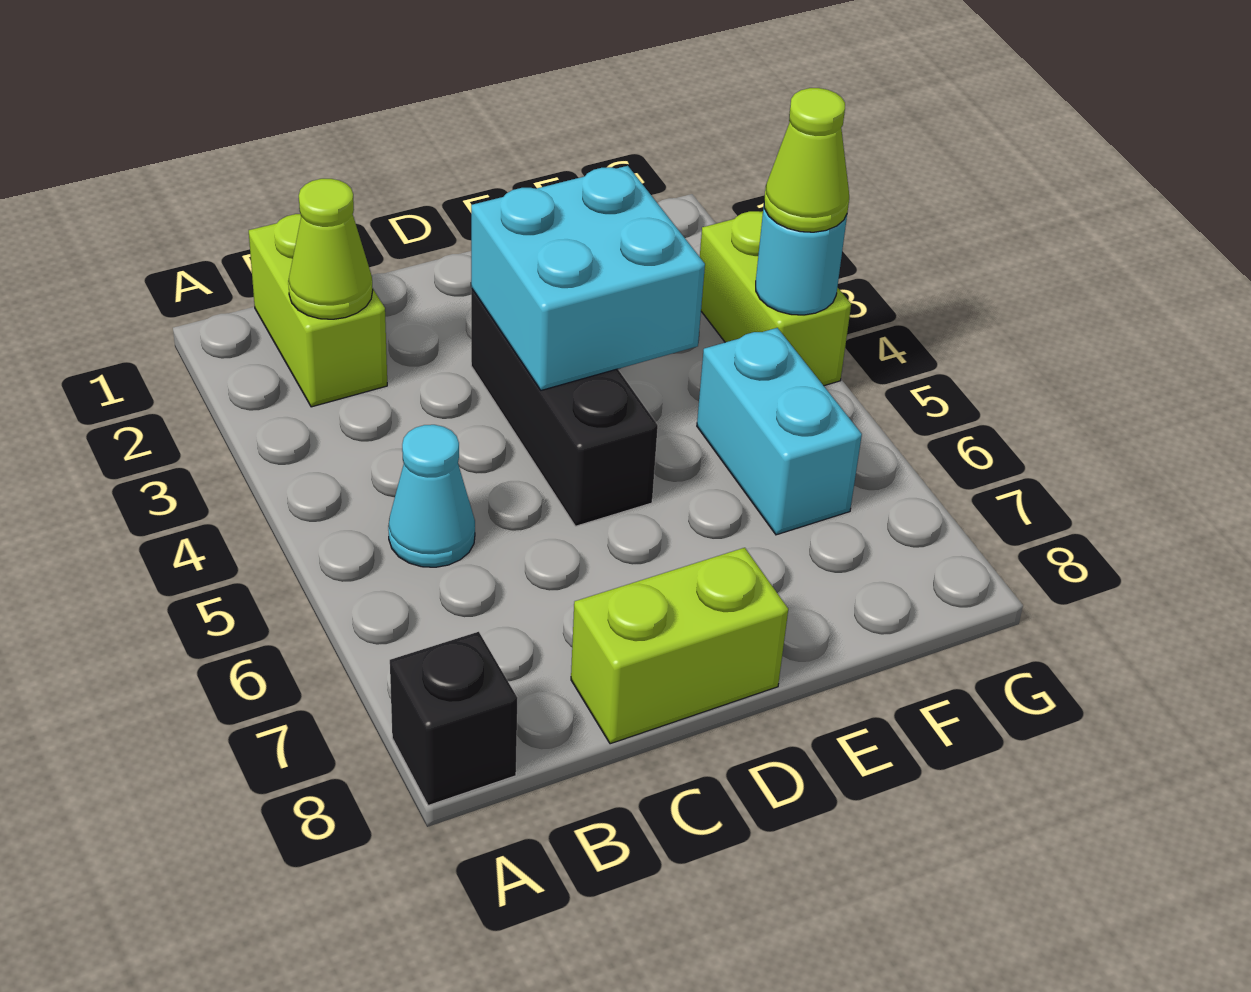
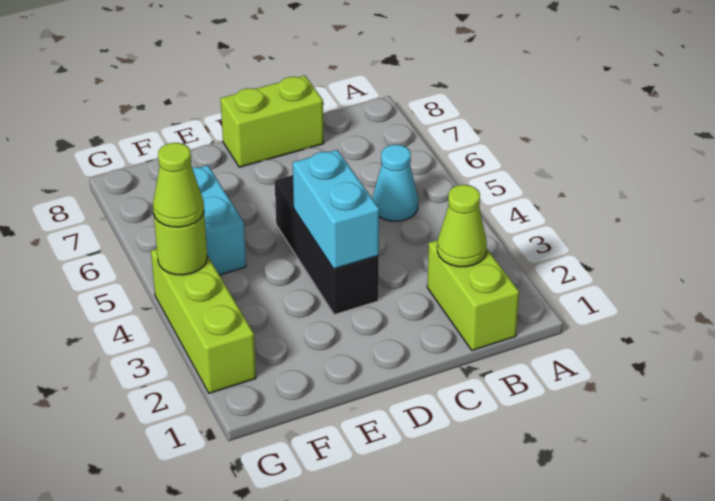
black 1x1 brick [390,632,517,806] -> none
cyan 2x2 brick [471,166,705,390] -> cyan 1x2 brick [293,150,379,269]
lime 1x2 brick [700,211,851,386] -> lime 1x3 brick [151,249,256,393]
cyan 1x1 round brick [756,207,847,315] -> lime 1x1 round brick [154,213,207,275]

